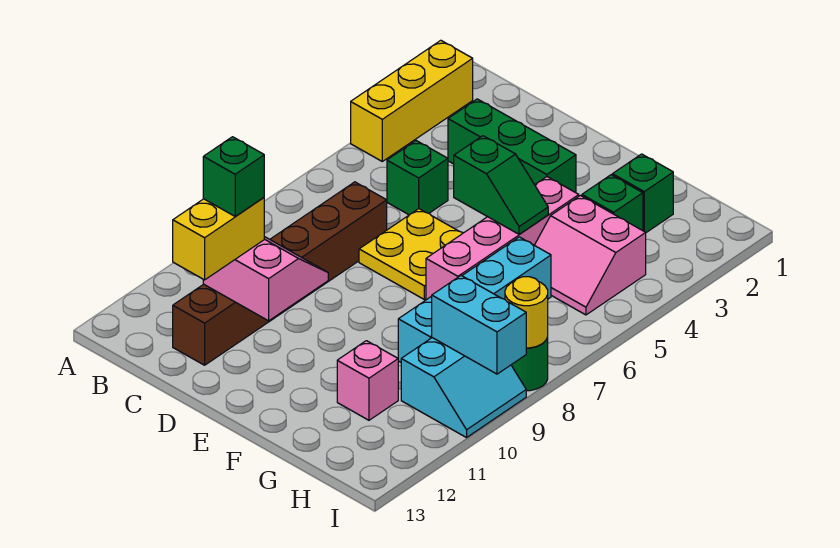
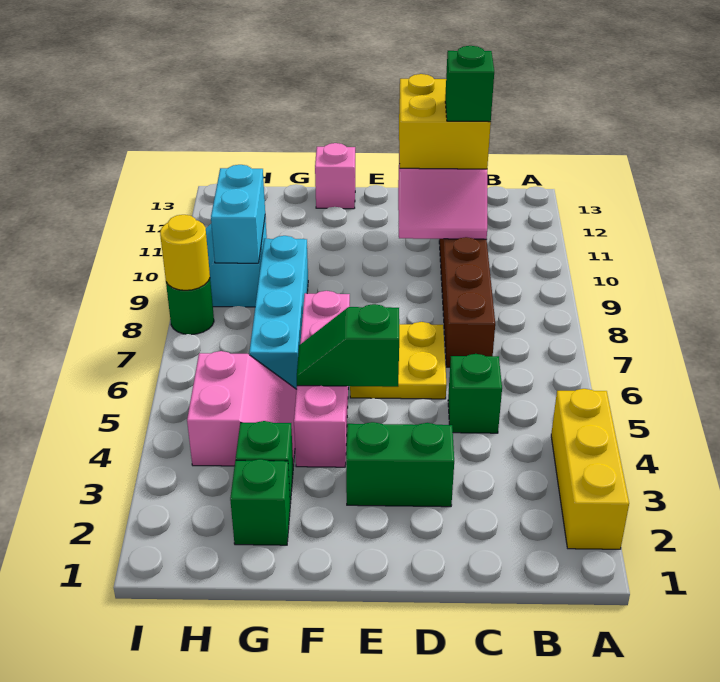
green 1x3 brick [448,99,576,193] -> green 1x2 brick [346,422,454,507]
yellow 1x2 brick [173,198,264,280] -> yellow 2x2 brick [399,74,491,169]
pink 2x2 slope [534,196,646,315] -> pink 2x2 slope turned to [187,351,297,466]
pink 1x1 brick [337,341,398,420] -> pink 1x1 brick moved to [315,143,355,209]
cyan 1x2 brick [432,276,526,374] -> cyan 1x2 brick turned to [211,165,265,263]

